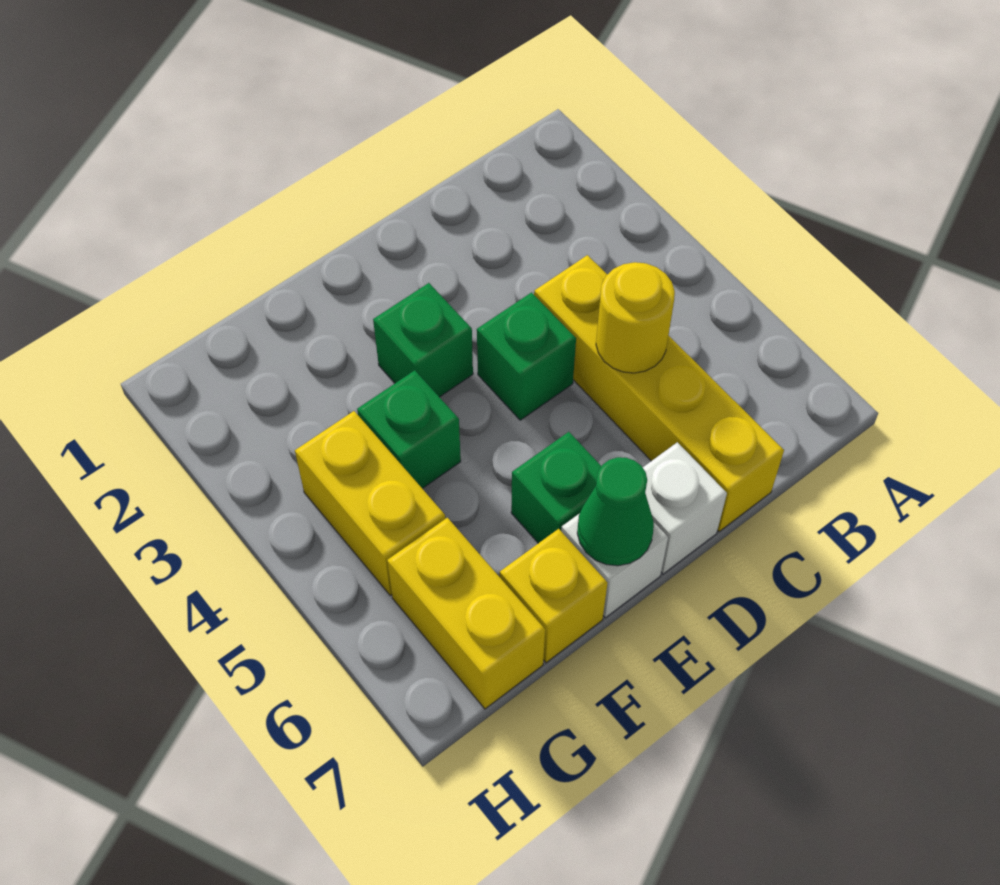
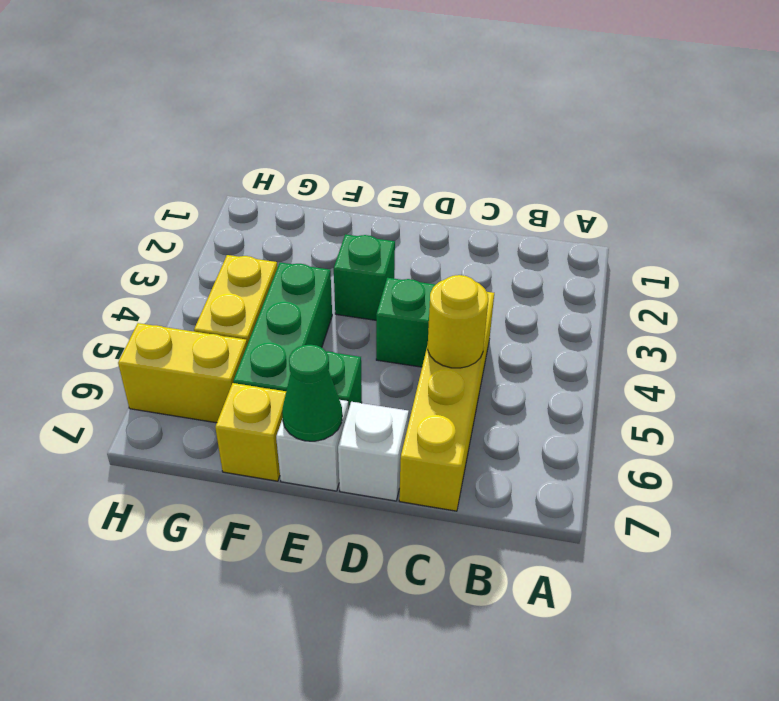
green 1x1 brick [357,370,461,488] -> green 1x3 brick [233,262,332,391]
yellow 1x2 brick [387,518,545,709] -> yellow 1x2 brick turned to [118,323,247,423]

